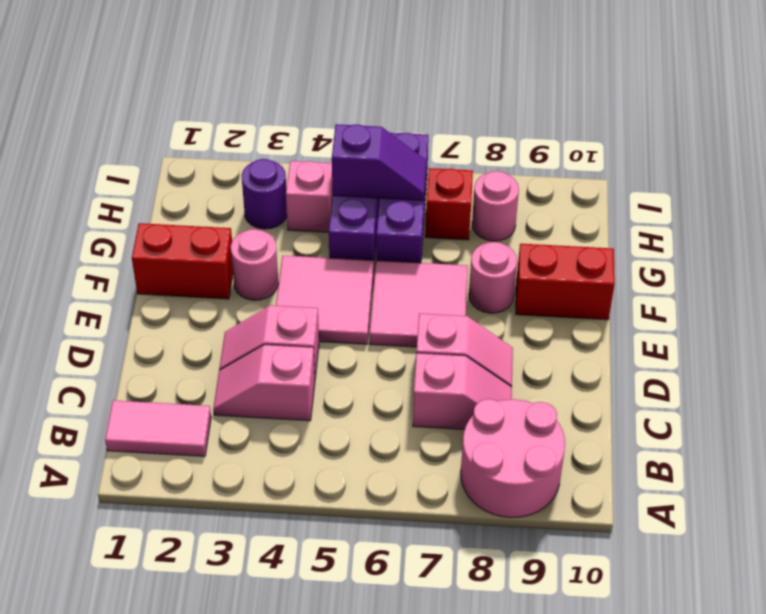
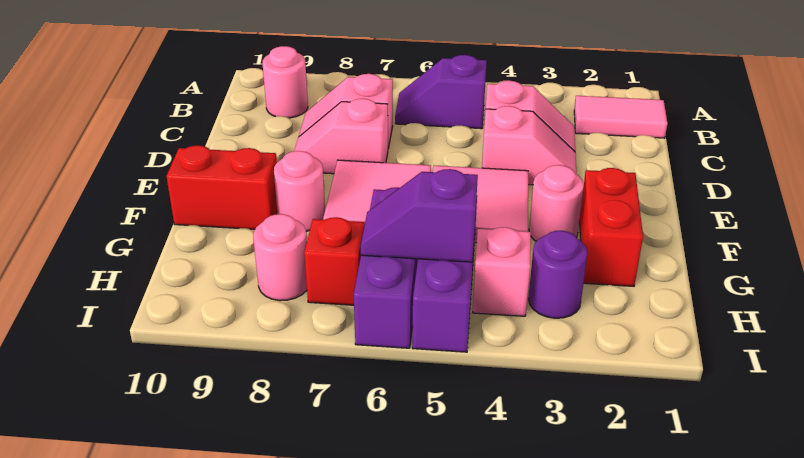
pink 2x2 round brick [461,399,565,518] -> pink 1x1 round brick [262,46,308,118]
none -> purple 1x2 slope [395,55,487,129]
red 1x2 brick [132,223,233,299] -> red 1x2 brick turned to [580,168,643,286]

